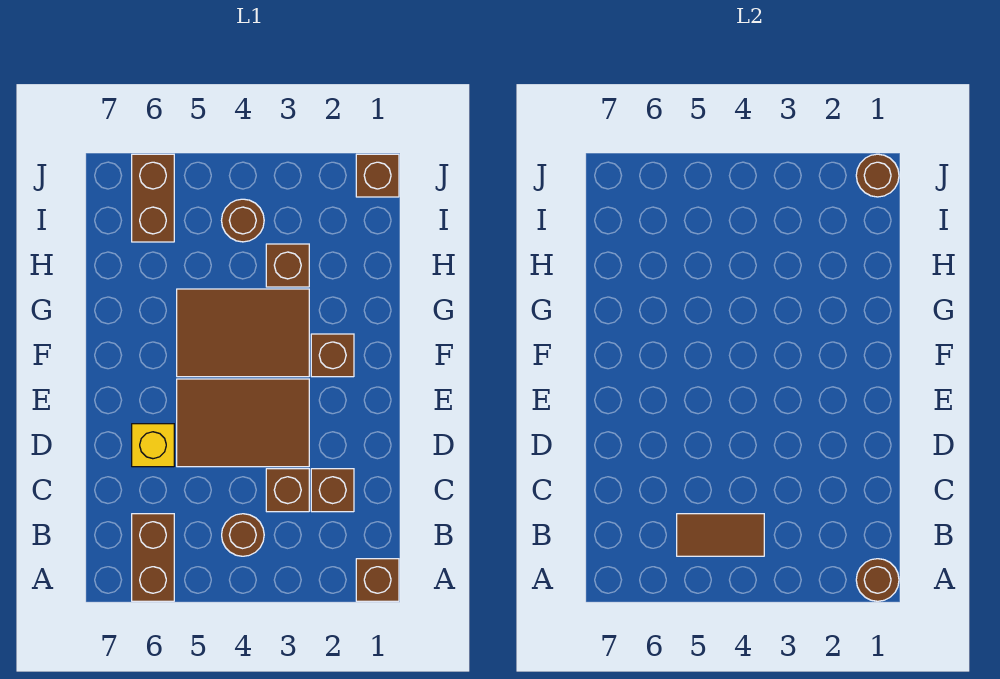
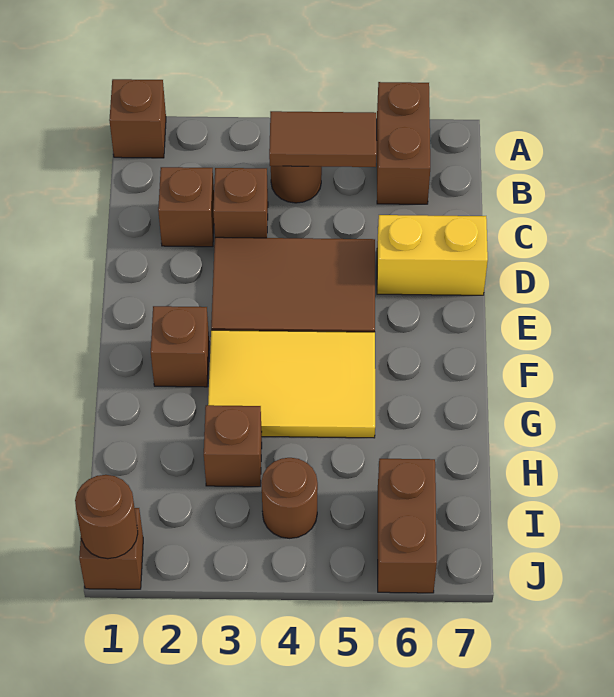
brown 1x1 round brick [856,559,899,601] -> none
yellow 1x1 brick [132,424,174,467] -> yellow 1x2 brick [377,215,488,295]
brown 2x3 tile [177,289,309,377] -> yellow 2x3 tile [208,330,375,438]

